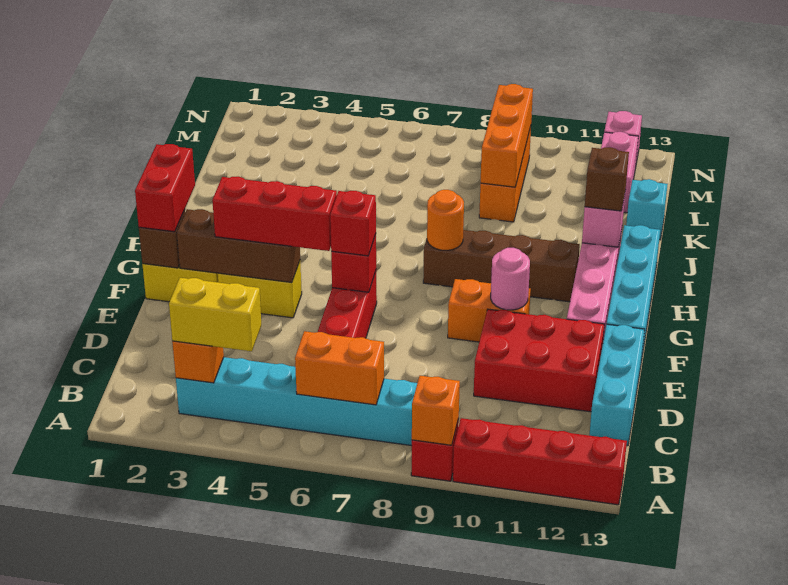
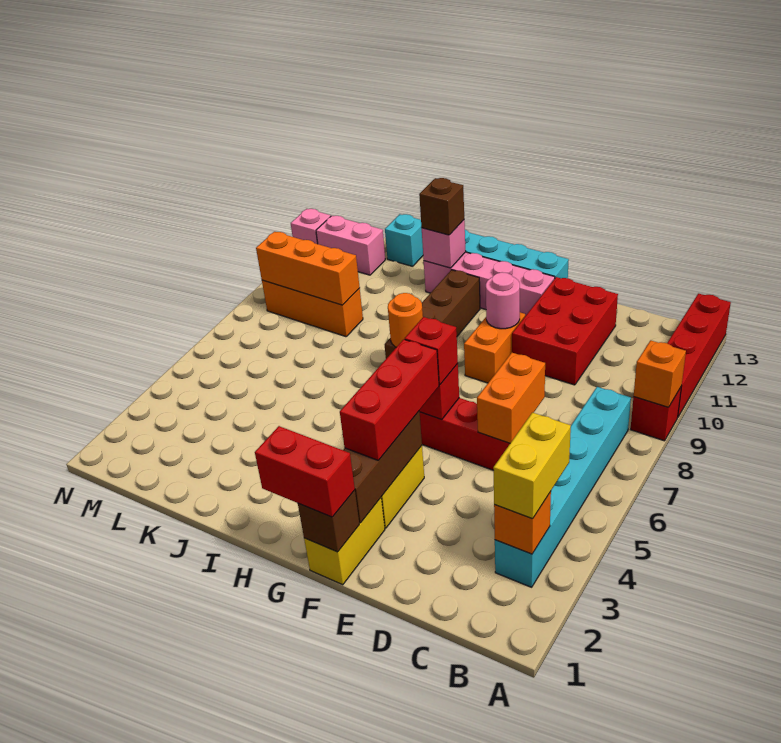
orange 1x2 brick [295,331,384,405] -> orange 1x2 brick moved to [477,353,545,443]
cyan 1x3 brick [589,324,645,446] -> none

